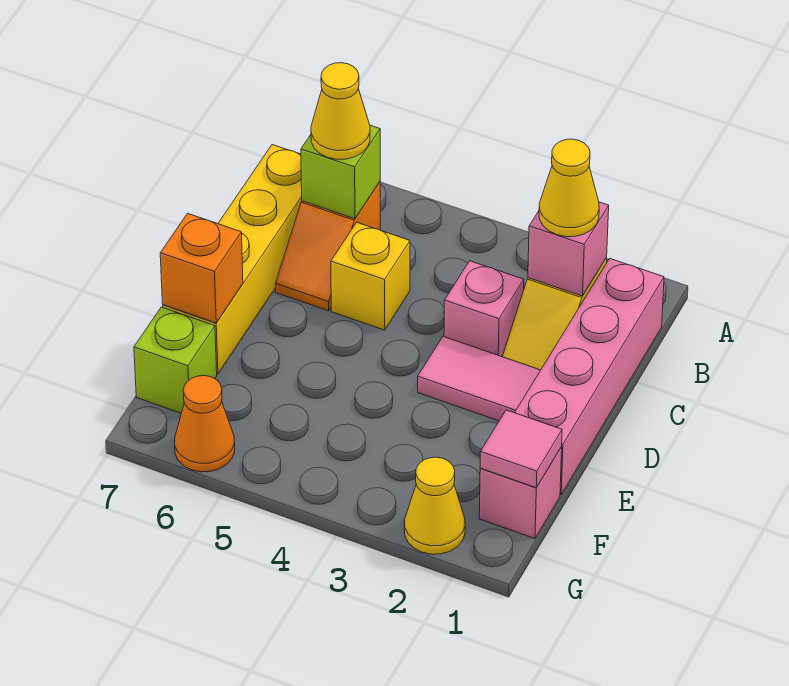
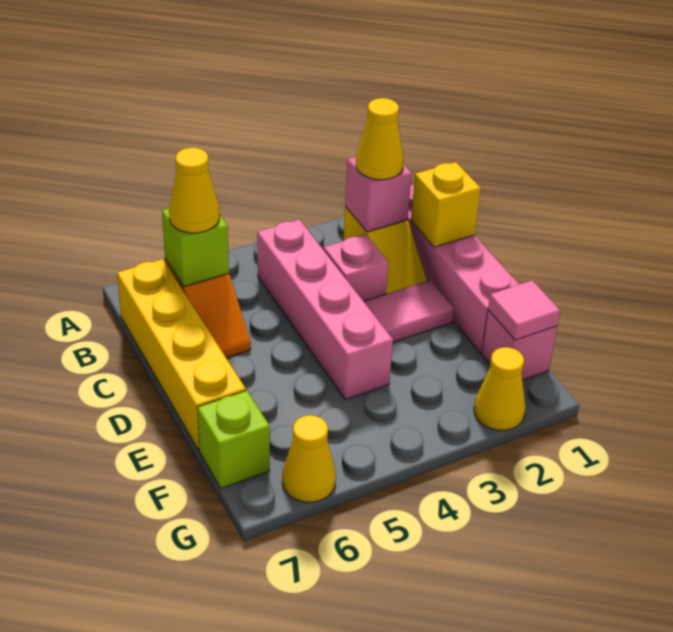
none -> pink 1x4 brick [257,220,393,400]
yellow 1x1 brick [331,222,410,330] -> yellow 1x1 brick moved to [411,162,481,247]
orange 1x1 brick [160,213,243,323] -> none
orange 1x1 cone [175,376,235,472] -> yellow 1x1 cone [282,415,336,502]

